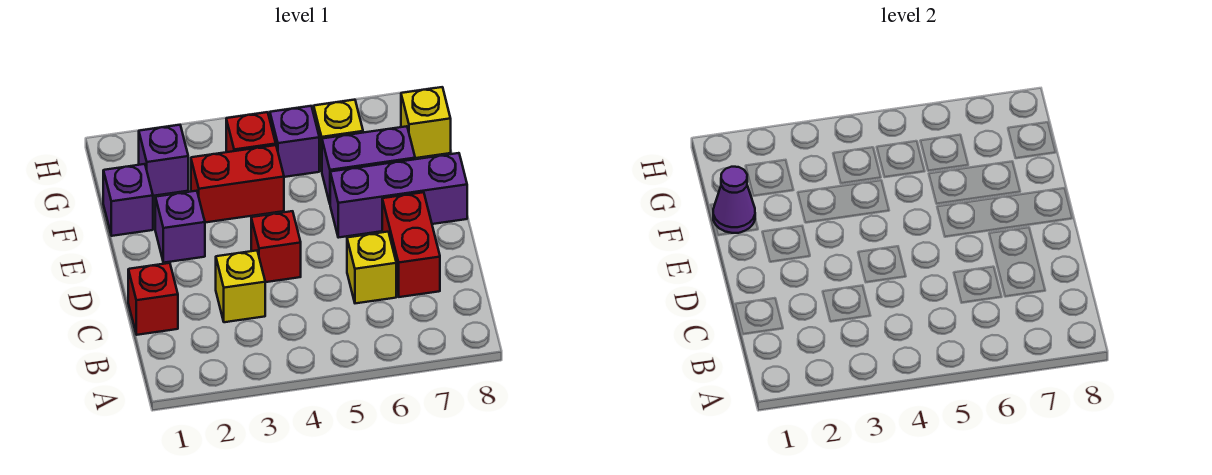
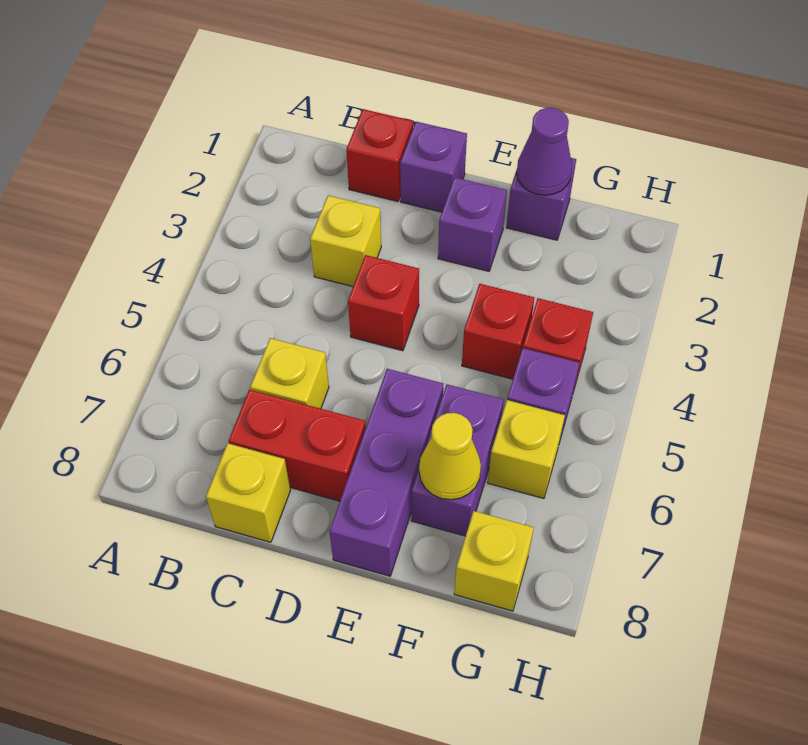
none -> yellow 1x1 brick [206,443,290,542]
red 1x2 brick [191,145,284,223] -> red 1x1 brick [462,284,534,379]
none -> yellow 1x1 cone [419,413,481,500]
purple 1x1 brick [139,125,188,196] -> purple 1x1 brick moved to [400,122,467,212]

